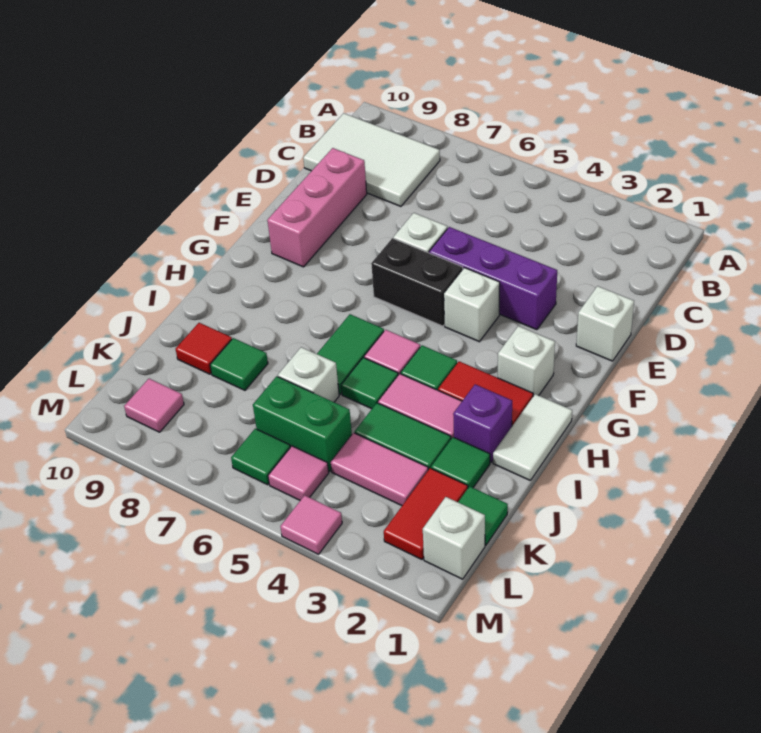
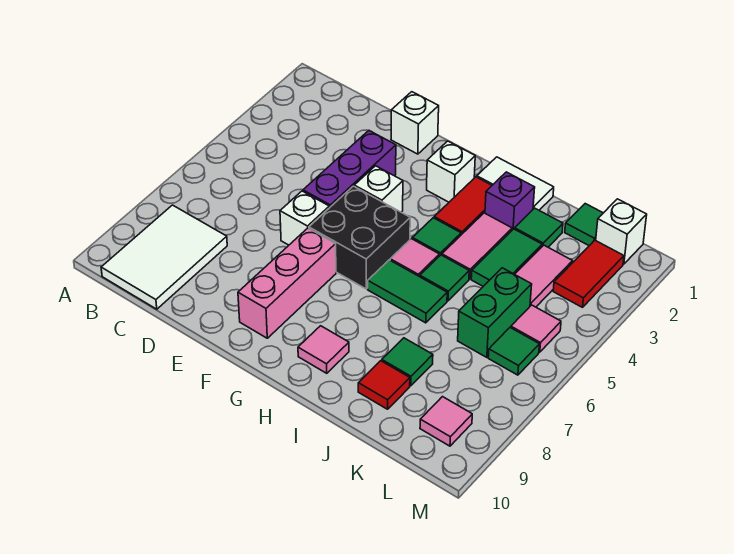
pink 1x3 brick [267,148,367,267] -> pink 1x3 brick turned to [238,228,336,338]
black 1x2 brick [371,238,463,326] -> black 2x2 brick [309,186,410,289]
white 1x1 brick [278,347,339,402] -> none
red 1x2 tile [384,468,468,559] -> red 1x2 tile turned to [553,240,624,307]
pink 1x1 tile [280,495,342,554] -> pink 1x1 tile moved to [298,326,349,373]

